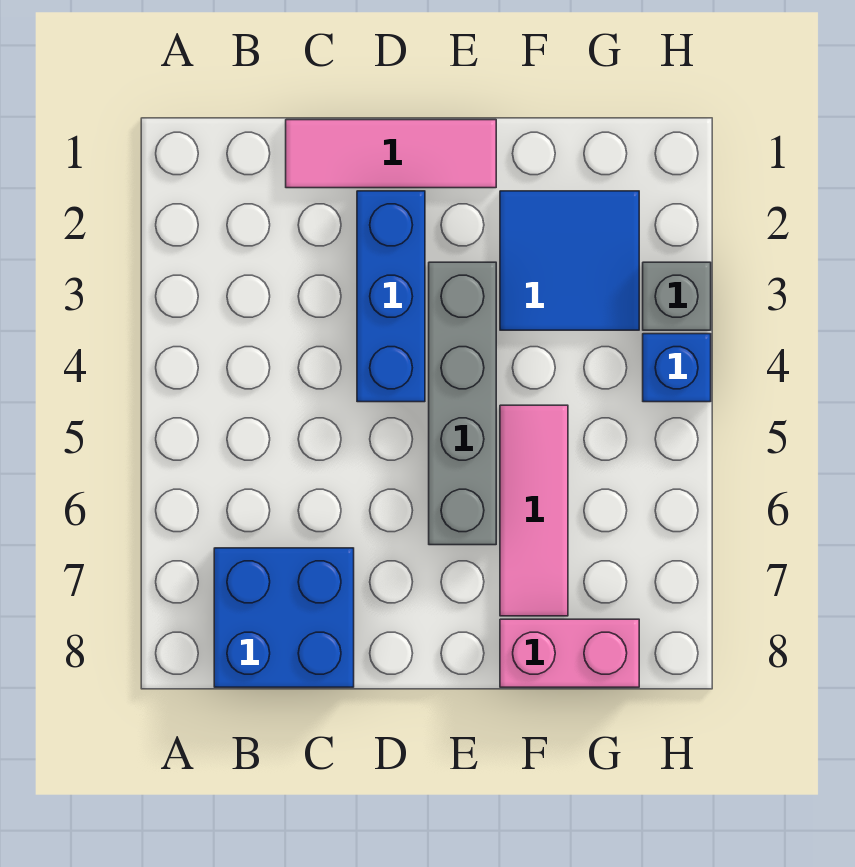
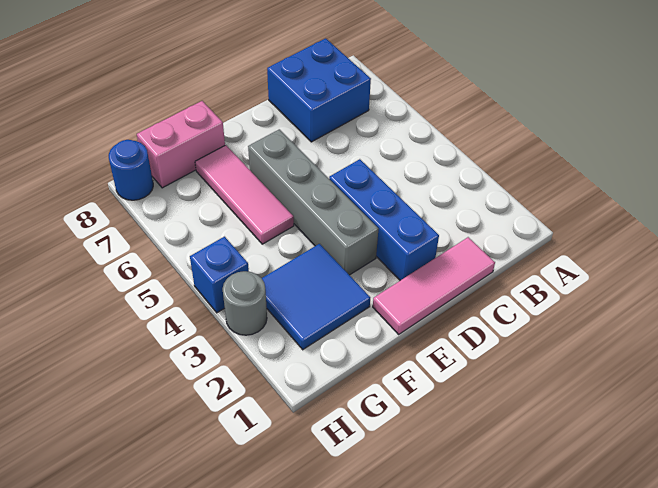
grey 1x1 brick [643,262,711,330] -> grey 1x1 round brick [223,271,267,335]
none -> blue 1x1 round brick [109,140,153,200]

